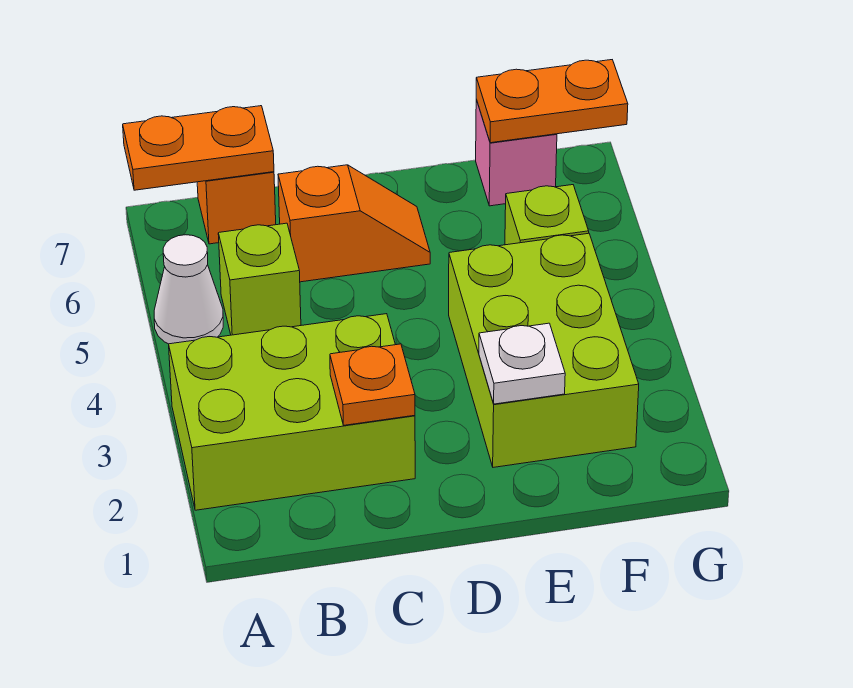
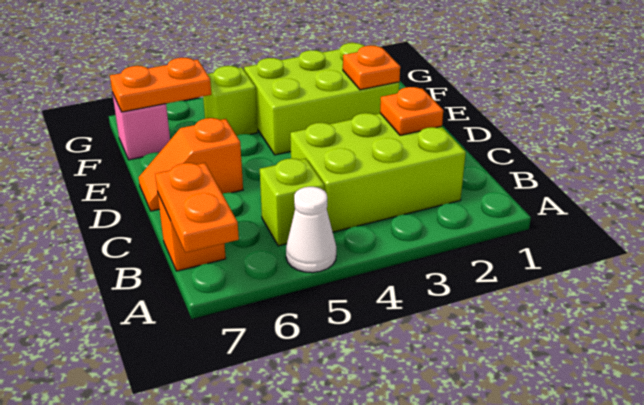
lime 2x3 brick [169,314,415,510] -> lime 2x3 brick turned to [290,113,466,232]
orange 1x2 slope [278,165,430,282] -> orange 1x2 slope turned to [139,118,243,211]
white 1x1 plate [479,323,565,404] -> orange 1x1 plate [343,45,400,90]
orange 1x2 plate [476,60,628,143] -> orange 1x2 plate turned to [110,58,211,112]

